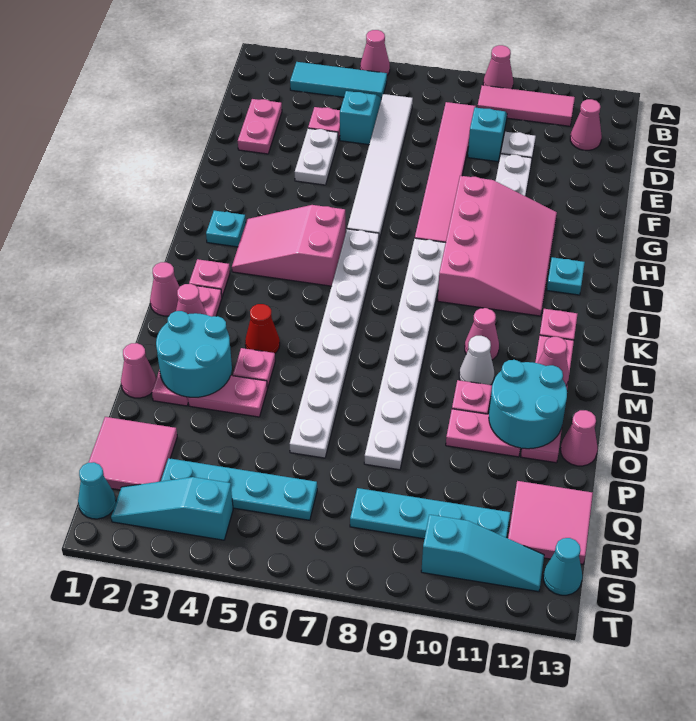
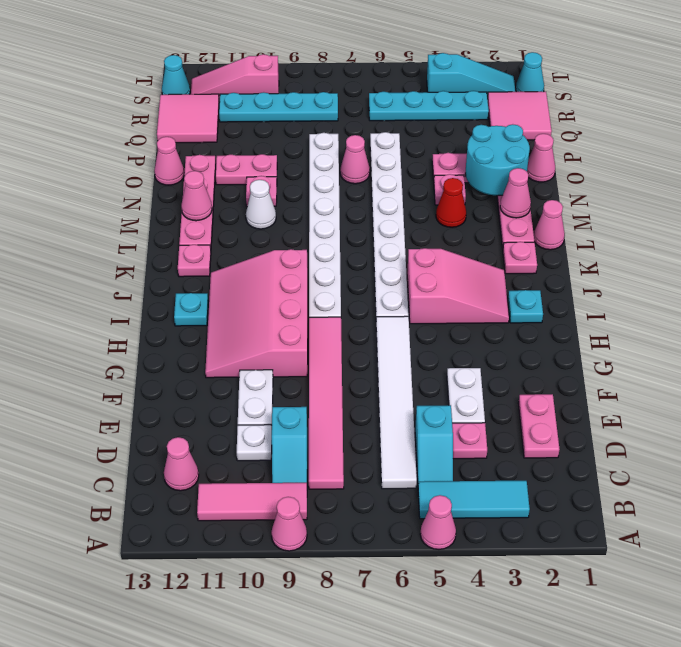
pink 1x1 cone [465,308,499,360] -> pink 1x1 cone moved to [340,135,370,184]
cyan 2x2 round brick [489,360,567,449] -> none
cyan 1x3 slope [421,515,544,592] -> pink 1x3 slope [191,54,279,102]

